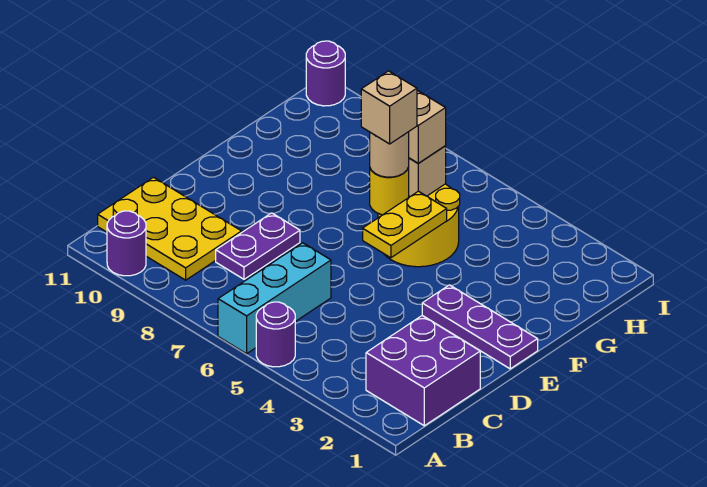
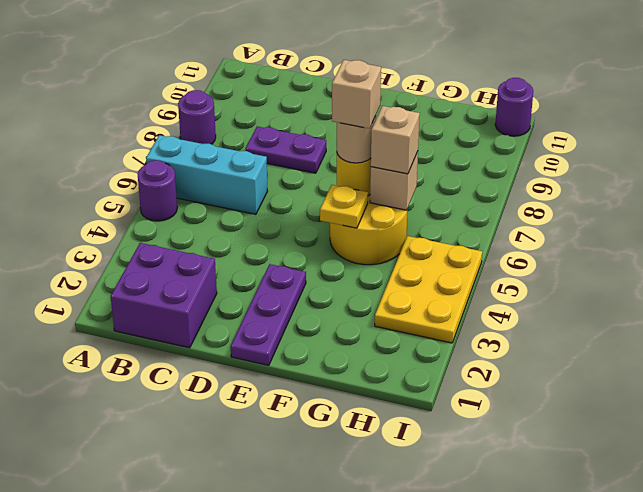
purple 1x1 round brick [107,211,146,276] -> purple 1x1 round brick moved to [178,90,216,144]
yellow 2x3 plate [98,177,242,280] -> yellow 2x3 plate moved to [375,236,482,343]
yellow 1x2 plate [363,191,447,258] -> yellow 1x1 plate [320,185,368,228]

